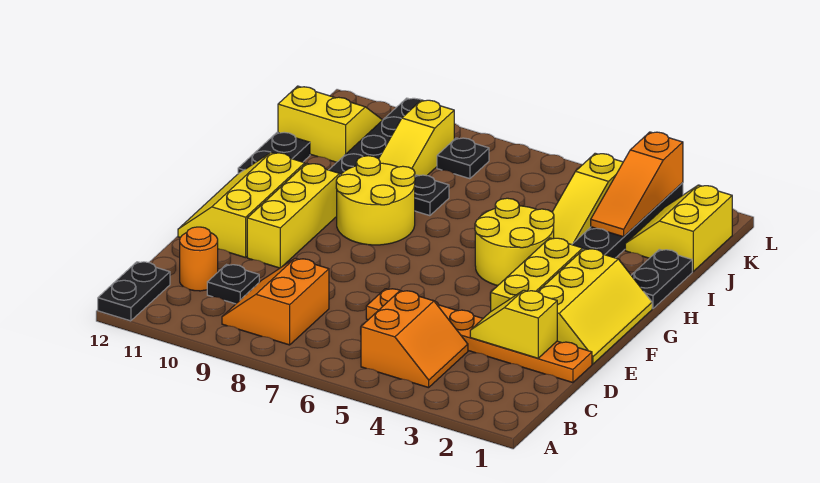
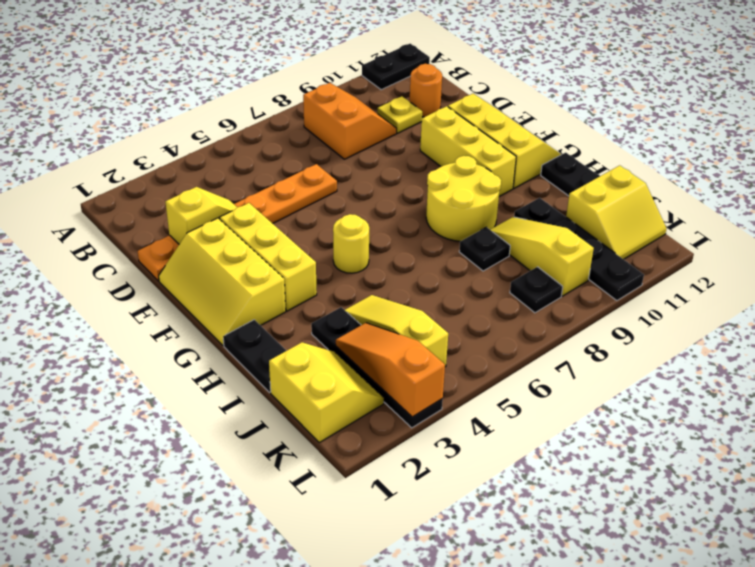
black 1x2 plate [98,262,170,321] -> black 1x2 plate turned to [362,44,430,90]
orange 2x2 slope [361,291,468,388] -> none
black 1x1 plate [207,265,259,304] -> yellow 1x1 plate [377,96,422,133]
yellow 2x2 round brick [475,198,554,286] -> yellow 1x1 round brick [333,214,369,273]

